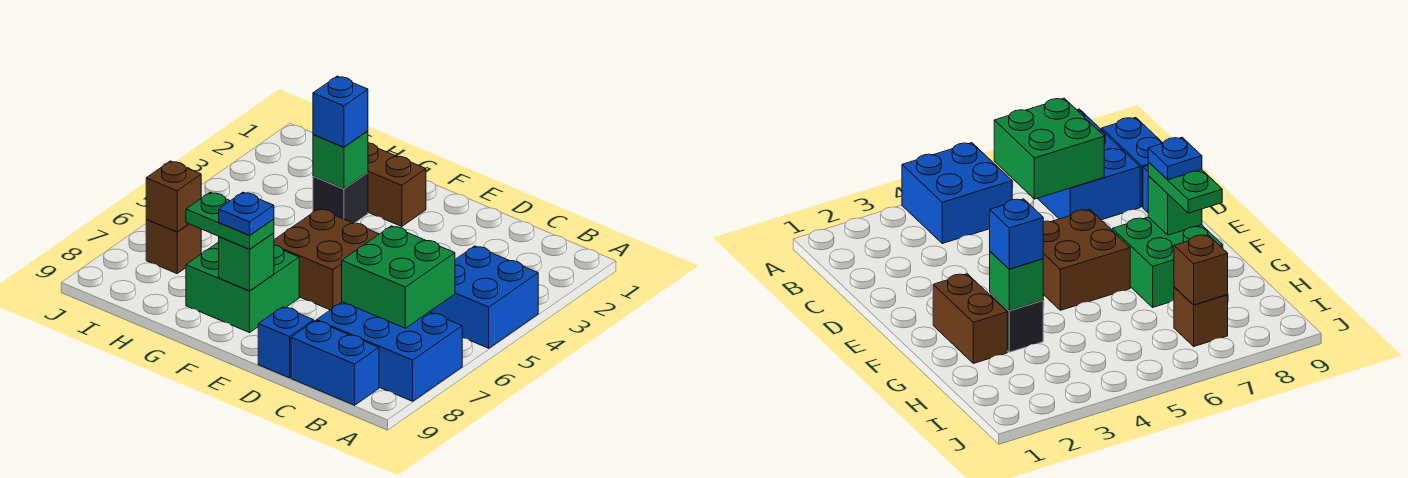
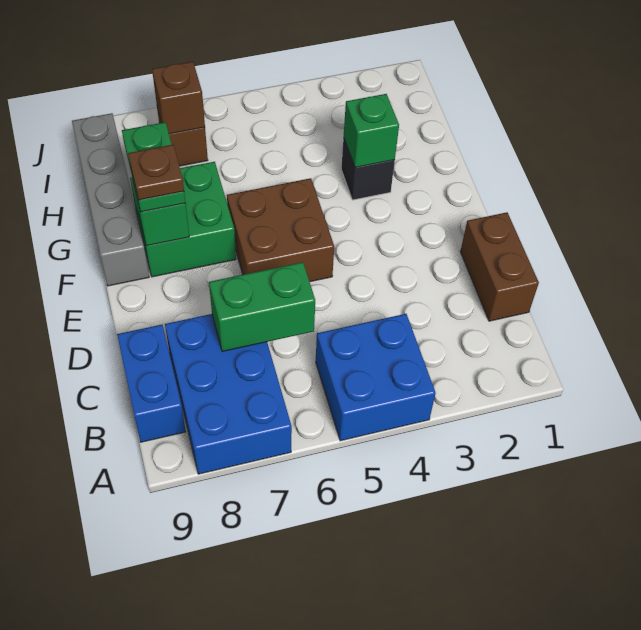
green 2x2 brick [342,226,455,328] -> green 1x2 brick [209,262,315,352]
blue 1x1 brick [258,307,314,378] -> none
brown 1x2 brick [368,143,426,227] -> brown 1x2 brick moved to [460,212,539,321]
blue 1x1 plate [219,192,274,235] -> brown 1x1 plate [128,145,184,200]
none -> grey 1x4 brick [72,113,149,286]
blue 1x1 brick [313,76,368,147] -> none

